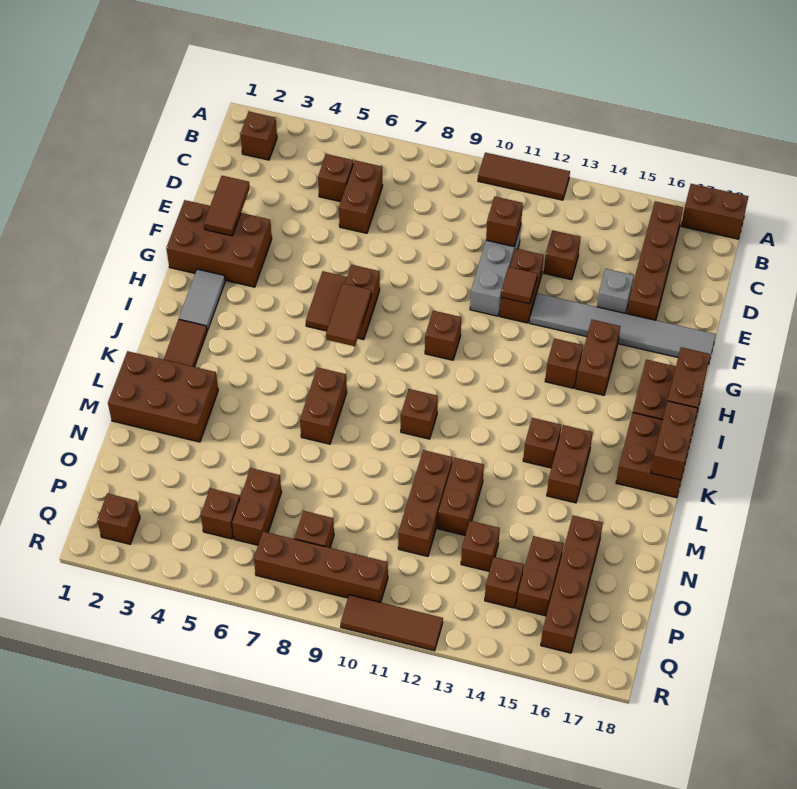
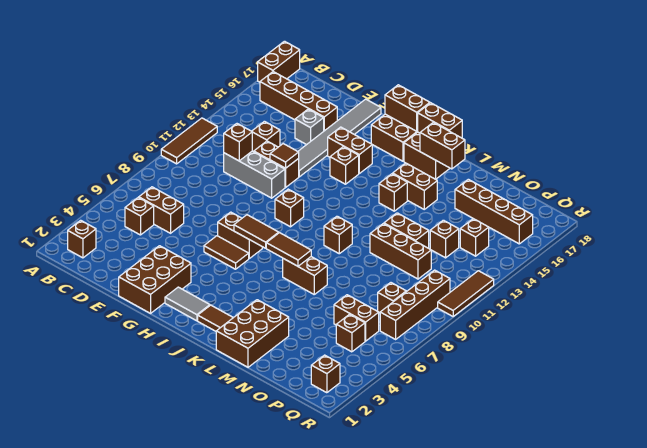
brown 1x2 tile [204,176,250,236] -> brown 1x2 tile moved to [266,233,311,266]
brown 1x2 brick [516,536,563,616] -> brown 1x2 brick moved to [420,123,465,169]

